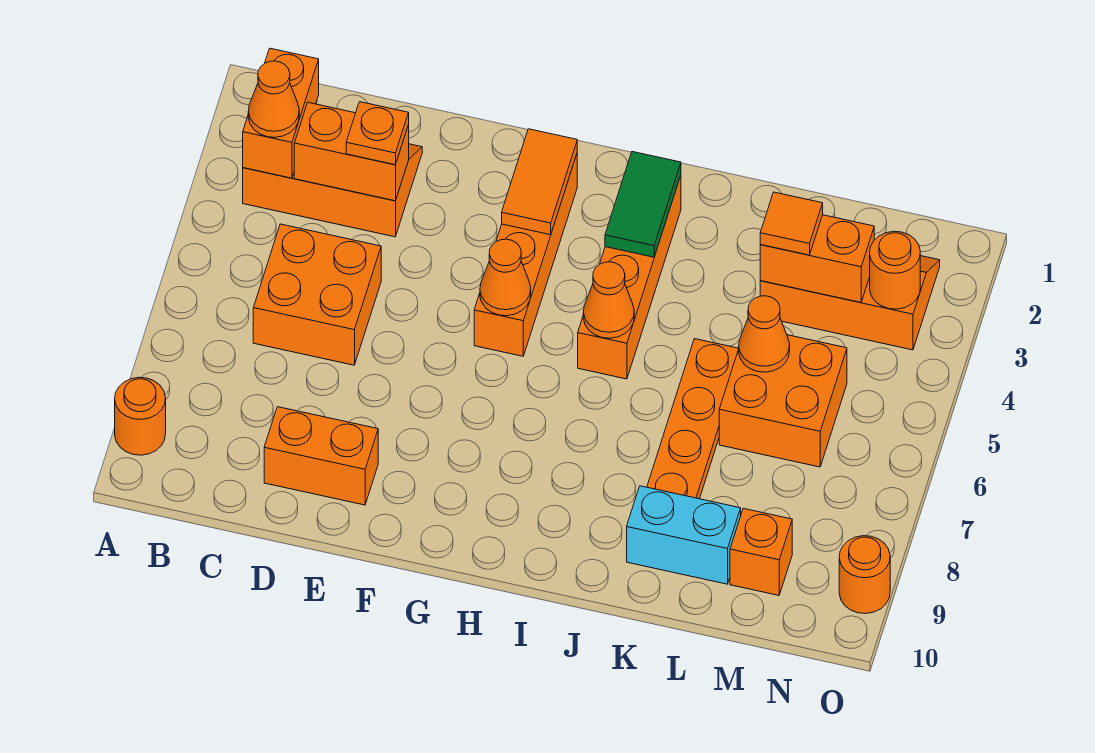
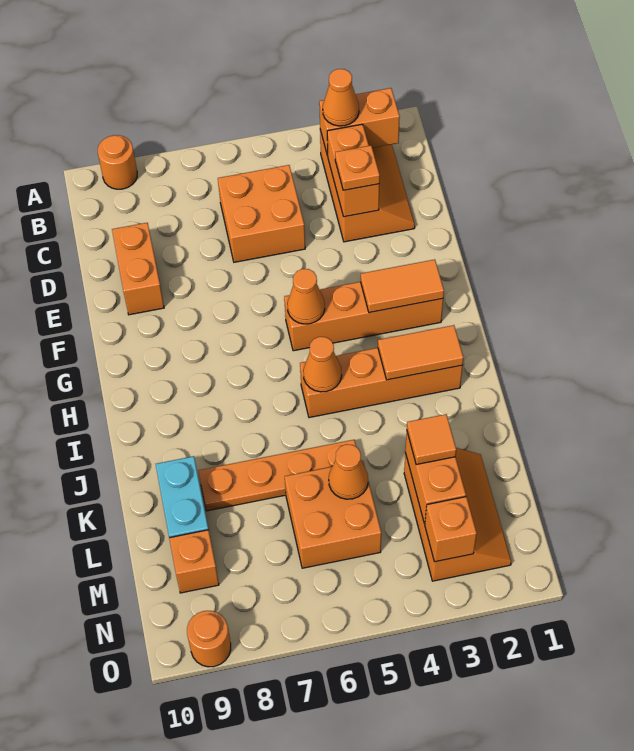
green 1x2 tile [605,152,681,257] -> orange 1x2 tile [378,325,463,380]
orange 1x1 round brick [870,231,920,309] -> orange 1x1 brick [425,497,477,562]

